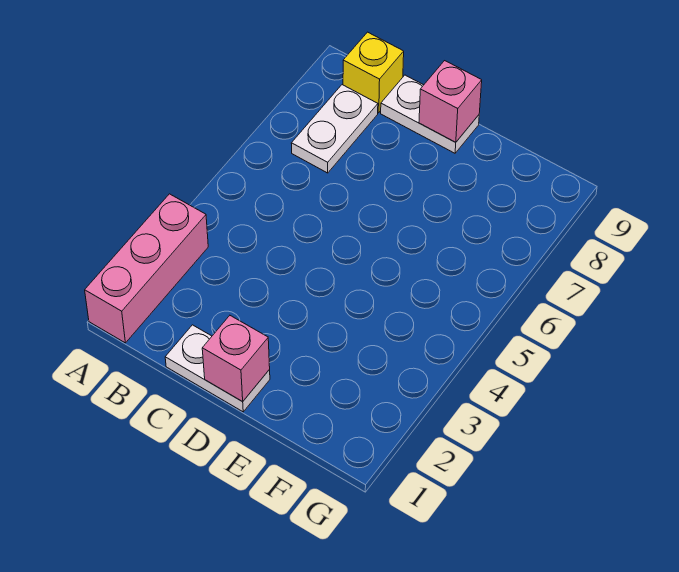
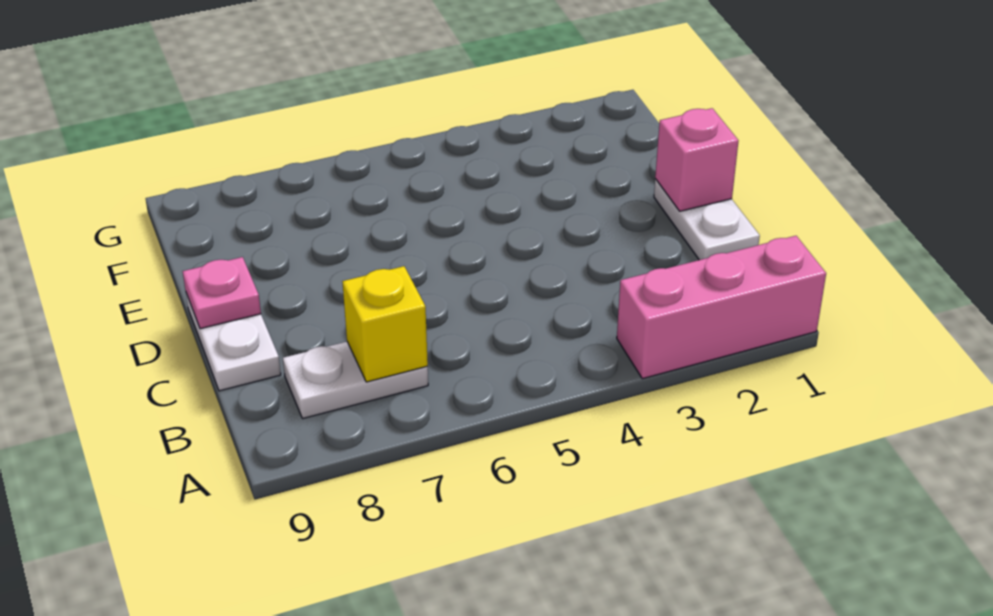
yellow 1x1 brick [343,32,404,113] -> yellow 1x1 brick moved to [342,266,428,382]
pink 1x1 brick [419,61,482,142] -> pink 1x1 plate [183,257,261,329]

